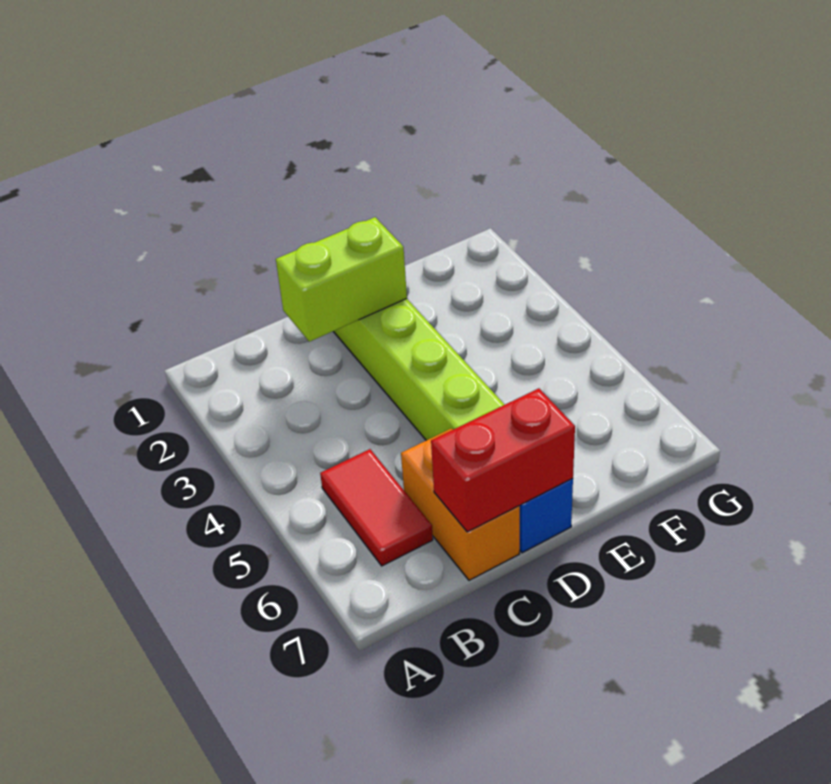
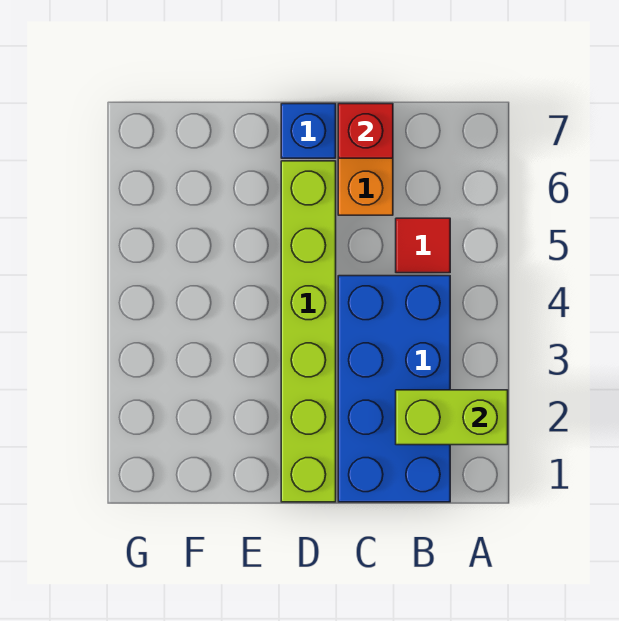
none -> blue 2x4 brick [338,276,450,502]
red 1x2 tile [320,449,433,566] -> red 1x1 tile [396,218,450,273]
lime 1x2 brick [276,217,407,342] -> lime 1x2 brick moved to [396,390,508,445]
red 1x2 brick [431,388,575,532] -> red 1x1 brick [338,104,393,158]

